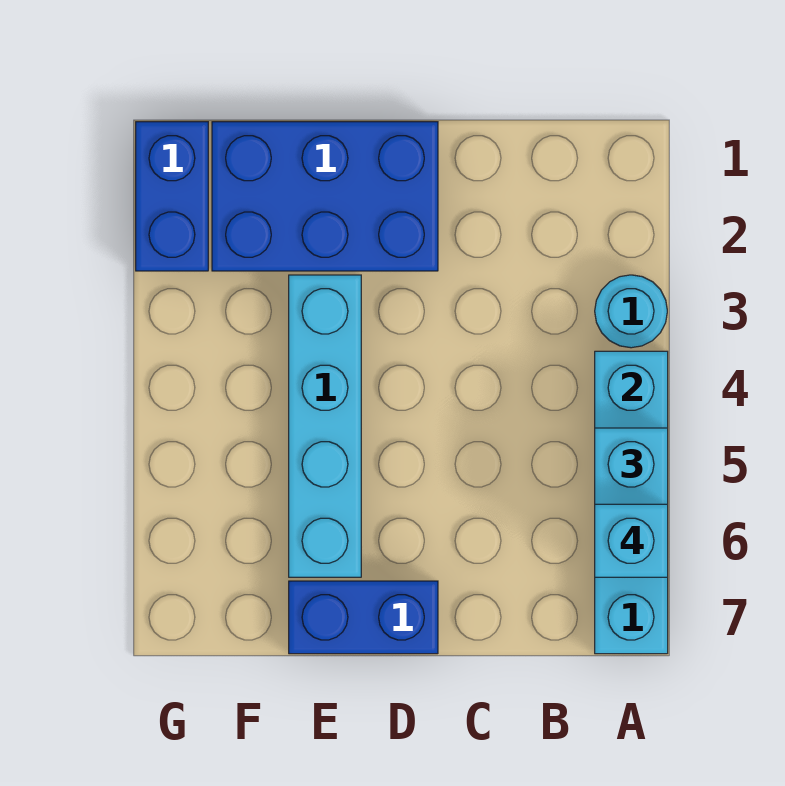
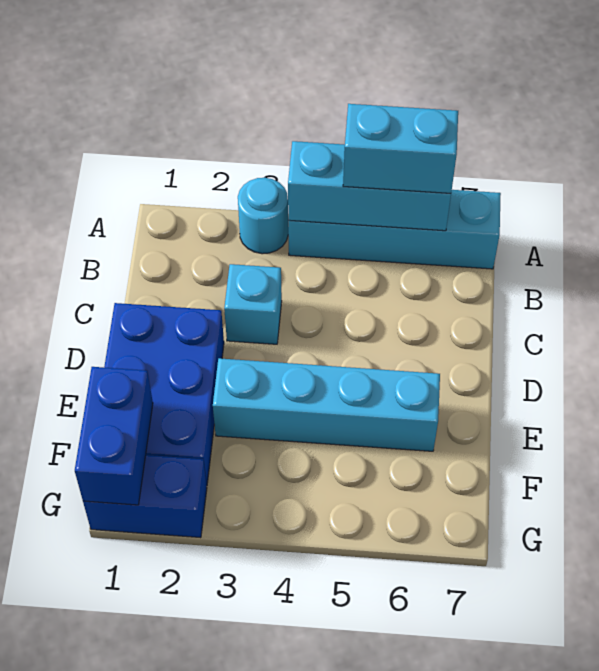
cyan 1x1 brick [595,504,668,577] -> cyan 1x1 brick moved to [224,264,282,344]
blue 1x2 brick [289,581,438,654] -> blue 1x2 brick moved to [75,367,153,505]

